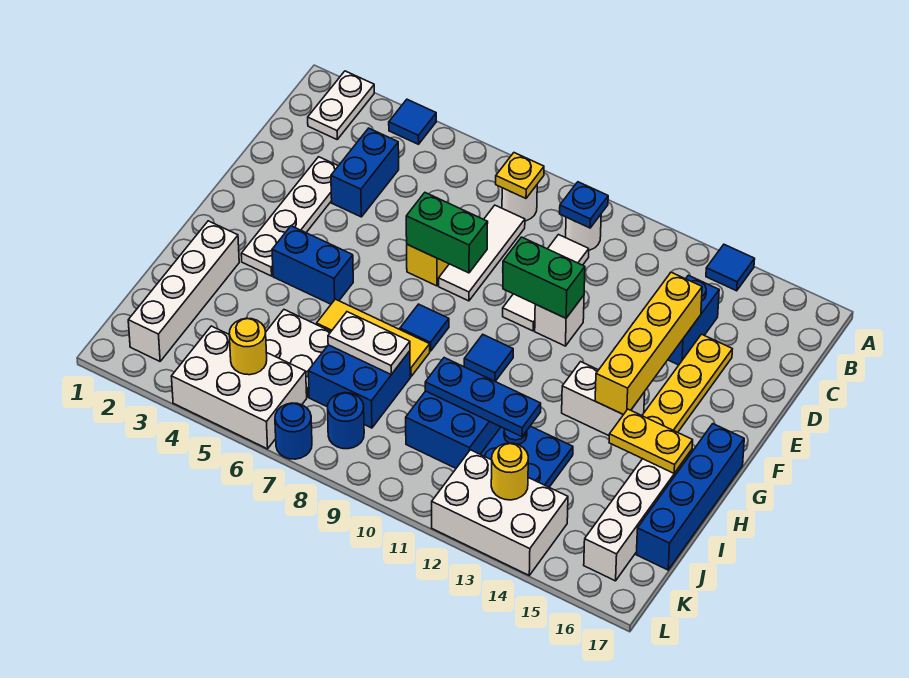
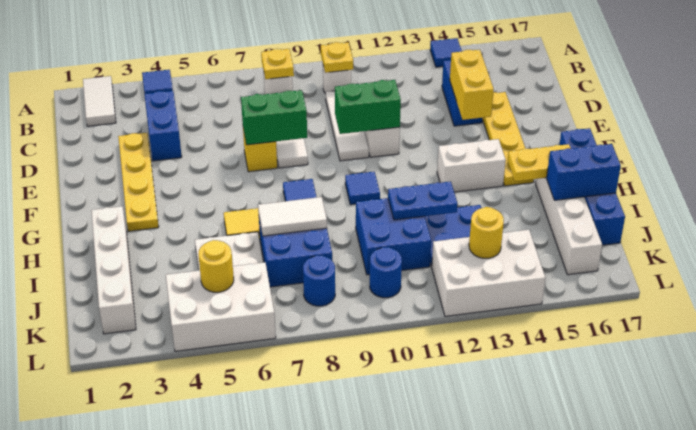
white 1x2 plate [308,71,374,139] -> white 1x2 tile [83,76,116,126]
blue 1x1 plate [560,182,608,228] -> yellow 1x1 plate [321,42,353,73]
white 1x4 plate [241,157,338,276] -> yellow 1x4 plate [118,133,159,231]
yellow 1x4 brick [595,272,702,415] -> yellow 1x2 brick [450,50,494,120]
blue 1x2 brick [272,226,353,304] -> blue 1x2 brick moved to [547,144,621,200]
white 1x2 plate [328,312,410,374] -> white 1x2 tile [258,197,327,236]
blue 1x3 plate [425,358,541,437] -> blue 1x2 plate [388,182,457,220]
blue 1x1 round brick [275,403,312,459] -> blue 1x1 round brick moved to [370,247,402,298]

